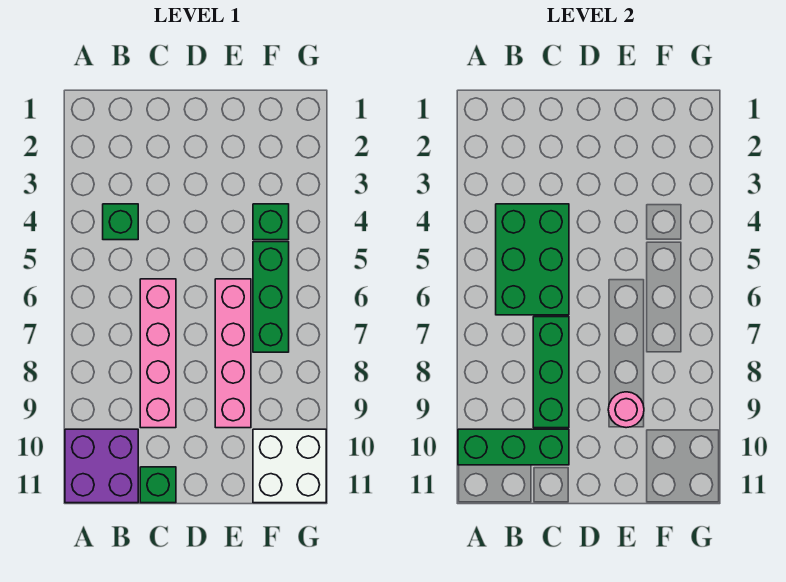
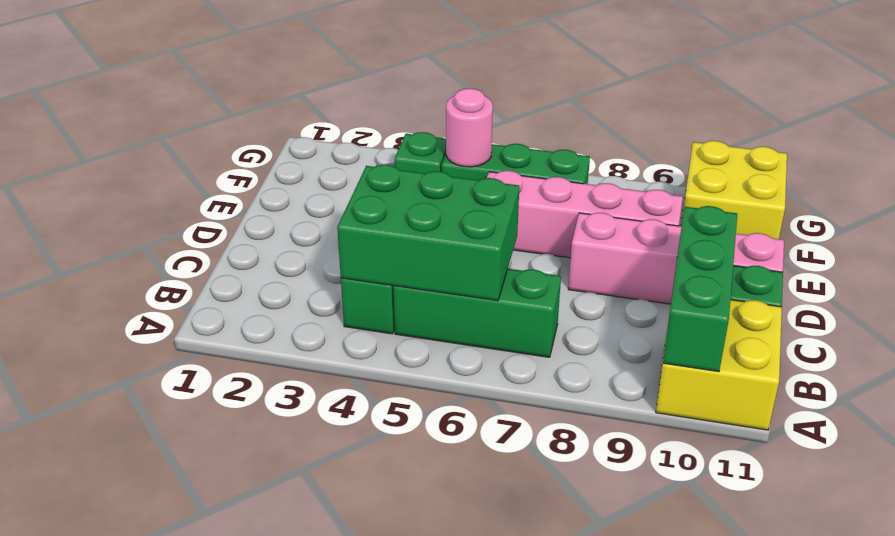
purple 2x2 brick [65,429,138,503] -> yellow 2x2 brick [656,300,782,430]
pink 1x4 brick [140,279,176,428] -> pink 1x4 brick moved to [568,213,784,304]
green 1x3 brick [533,317,569,428] -> green 1x3 brick moved to [393,269,561,357]
pink 1x1 round brick [608,392,644,428] -> pink 1x1 round brick moved to [446,88,493,167]
white 2x2 brick [253,429,326,503] -> yellow 2x2 brick [681,141,787,239]

